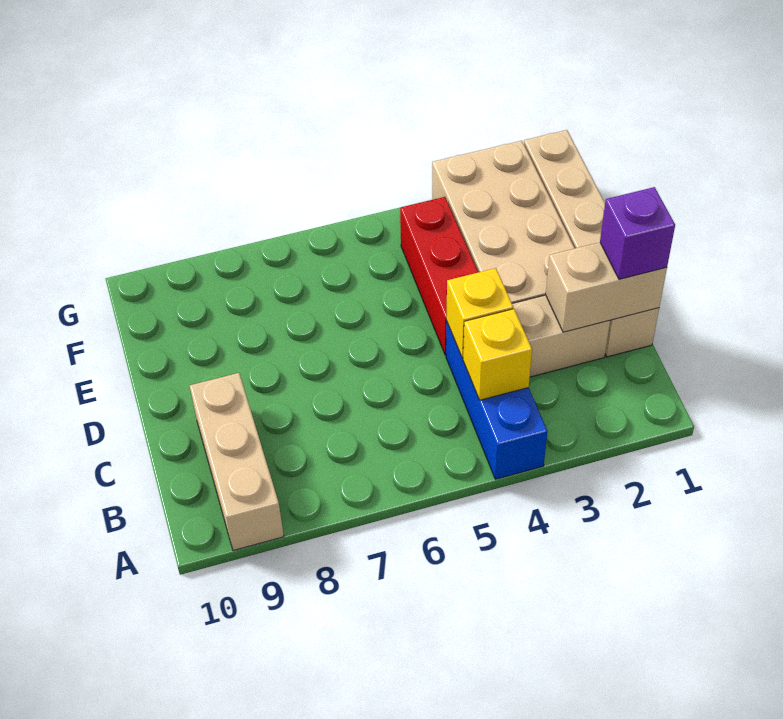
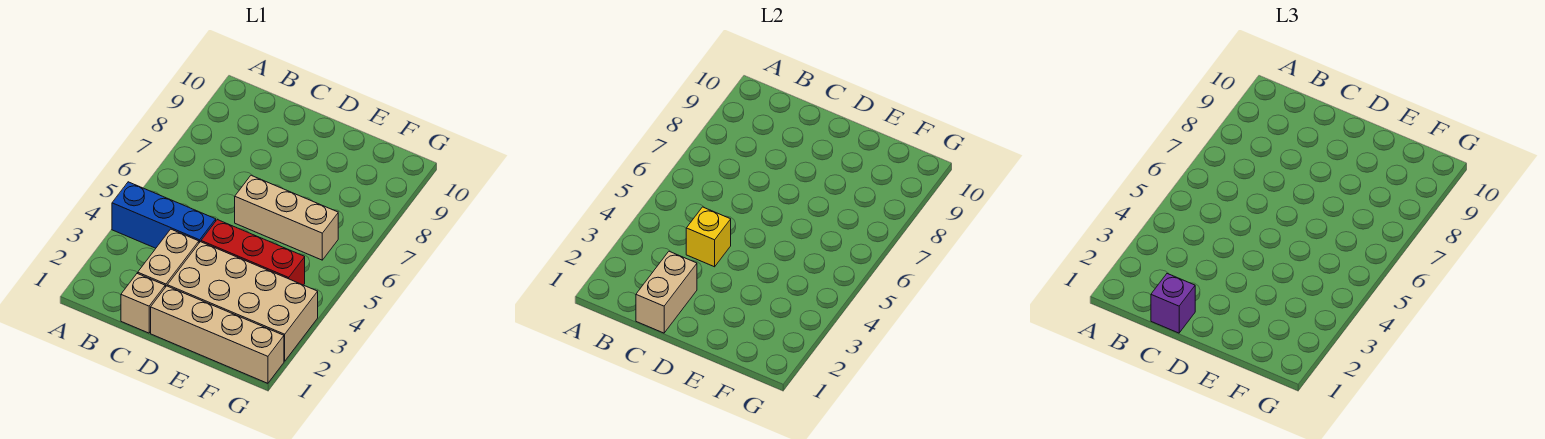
tan 1x3 brick [190,373,284,551] -> tan 1x3 brick moved to [235,175,338,260]
yellow 1x1 brick [463,309,532,400] -> none

